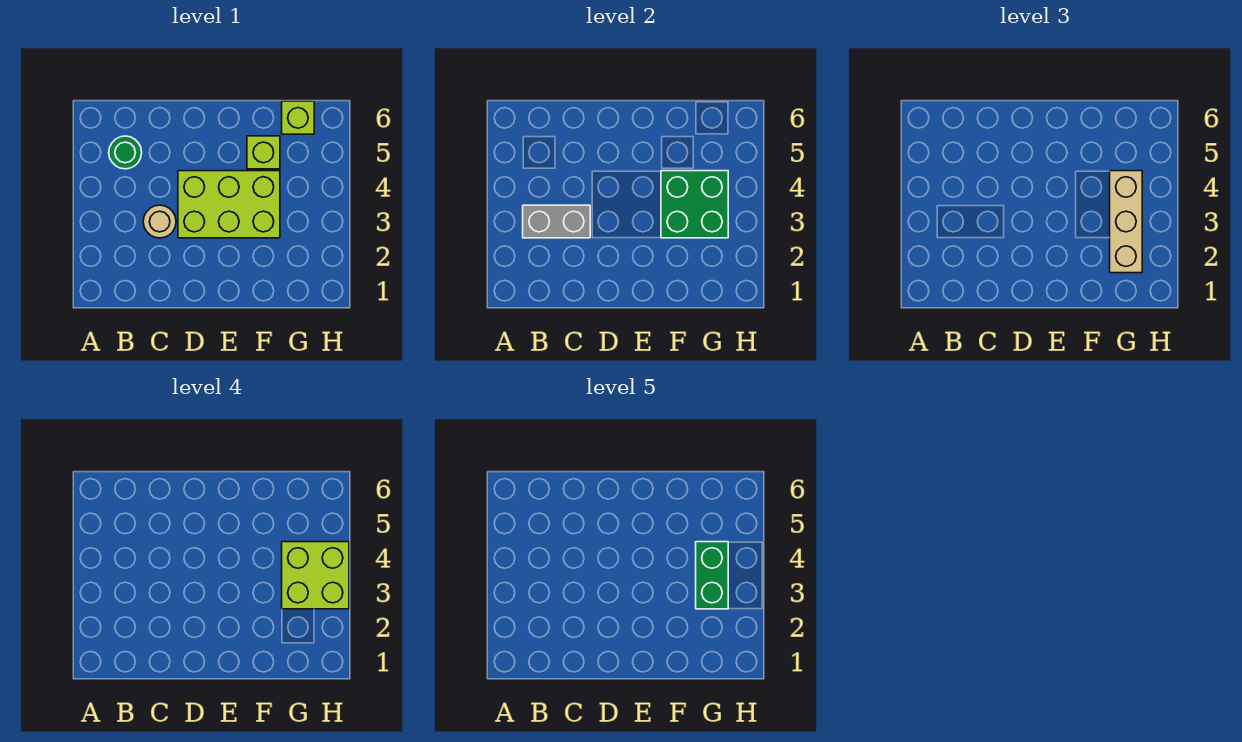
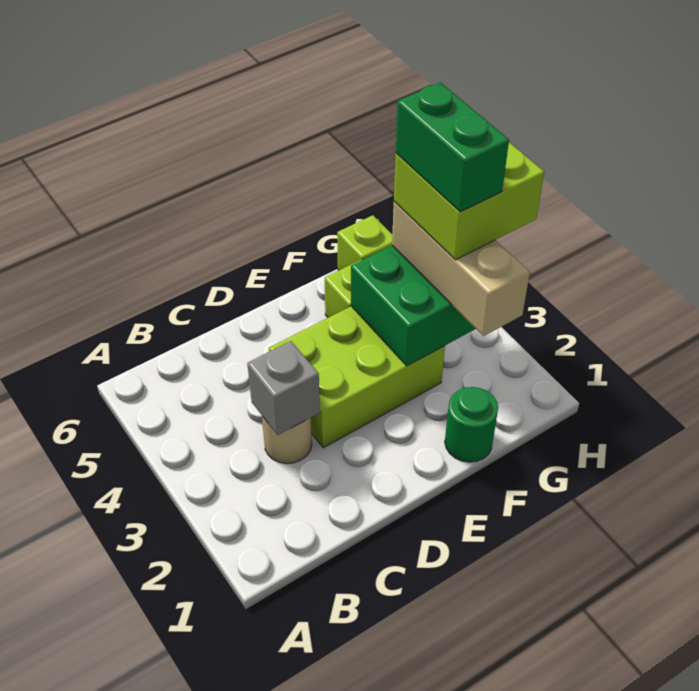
grey 1x2 brick [523,205,590,238] -> grey 1x1 brick [247,341,320,435]
green 1x1 round brick [109,136,142,169] -> green 1x1 round brick moved to [445,387,498,462]

